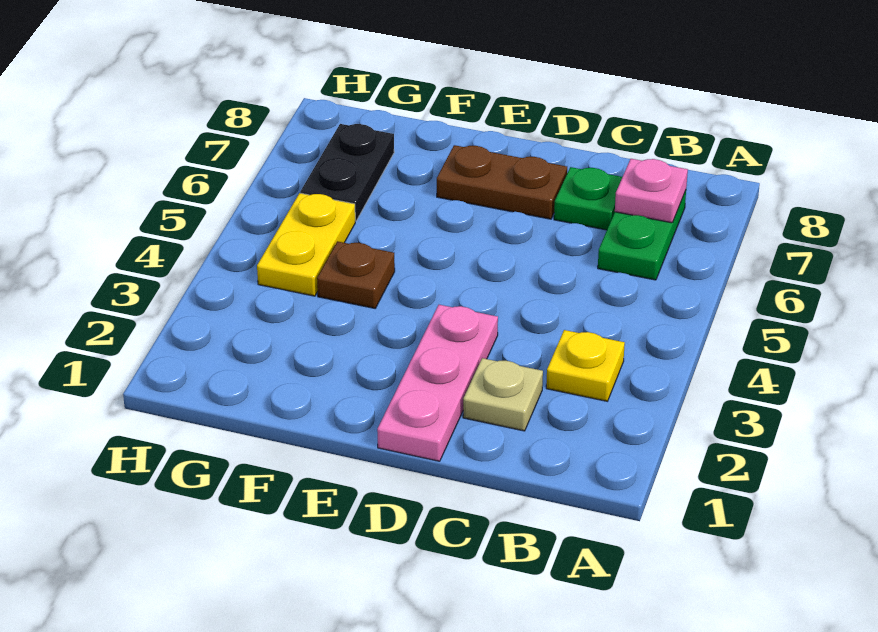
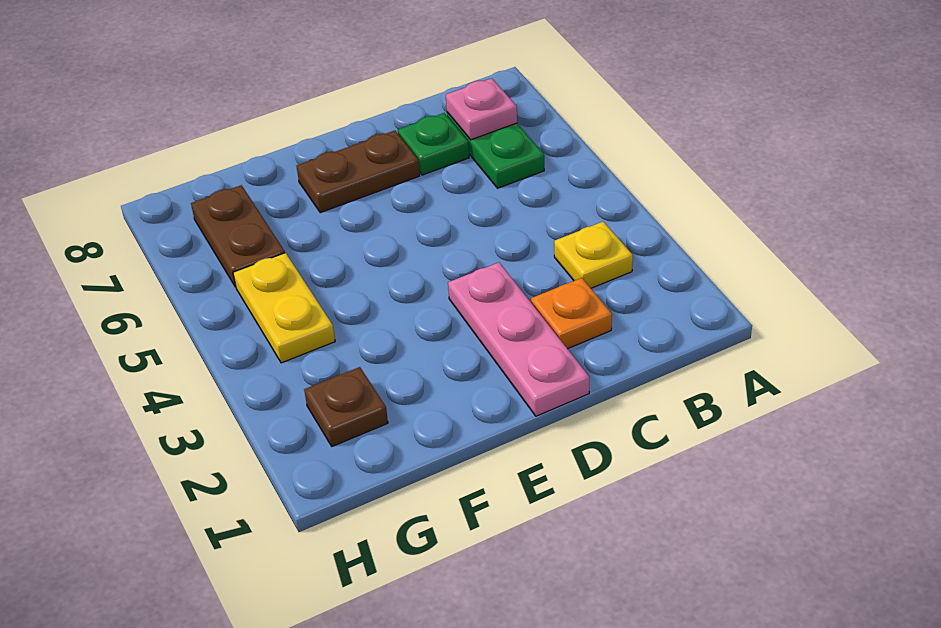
tan 1x1 plate [463,358,543,431] -> orange 1x1 plate [531,278,612,349]
brown 1x1 plate [317,241,395,308] -> brown 1x1 plate moved to [304,367,388,446]
black 1x2 plate [300,124,394,221] -> brown 1x2 plate [191,185,285,287]

